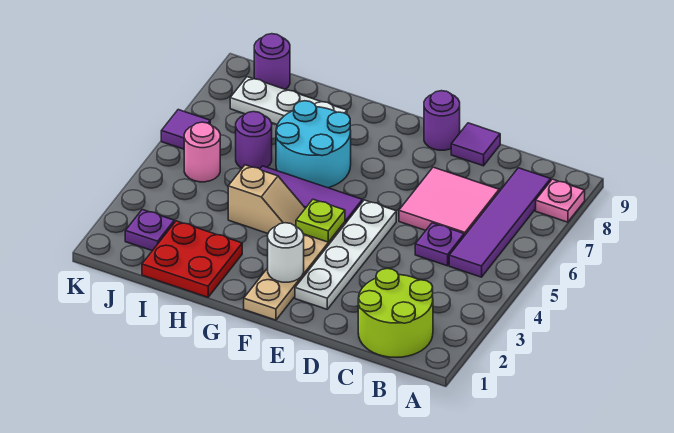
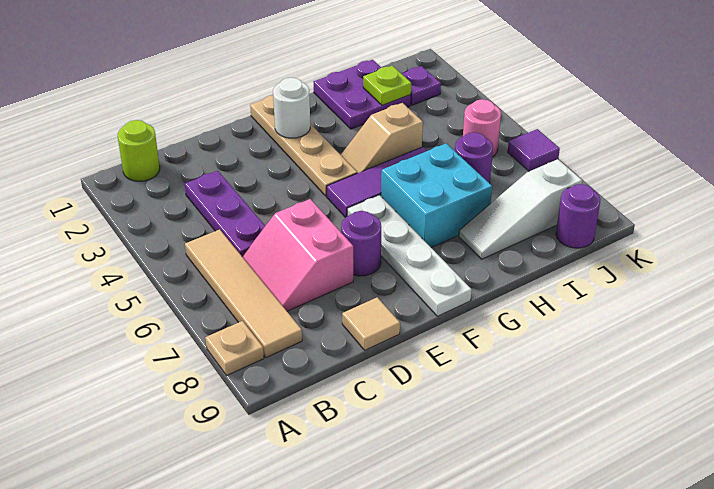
pink 1x1 plate [536,179,585,222] -> tan 1x1 plate [205,321,264,376]
lime 2x2 round brick [358,269,433,357] -> lime 1x1 round brick [118,120,160,181]
purple 1x4 tile [449,168,551,277] -> tan 1x4 tile [185,229,302,358]
purple 1x1 plate [415,223,464,266] -> purple 1x3 plate [185,171,265,256]
pink 2x2 tile [399,167,499,236] -> pink 2x2 slope [242,199,353,311]
purple 1x1 tile [451,123,500,166] -> tan 1x1 tile [342,297,400,350]
white 1x4 plate [295,200,396,309] -> white 1x4 plate moved to [347,195,472,316]
purple 1x1 round brick [424,91,460,150] -> purple 1x1 round brick moved to [341,211,381,276]
lime 1x1 plate [296,199,345,242] -> lime 1x1 plate moved to [363,66,411,105]
cyan 2x2 round brick [276,101,351,188] -> cyan 2x2 brick [381,143,492,247]
red 2x2 plate [142,221,242,297] -> purple 2x2 plate [314,60,411,129]
white 1x3 plate [230,77,347,125] -> white 1x3 slope [459,159,582,259]

